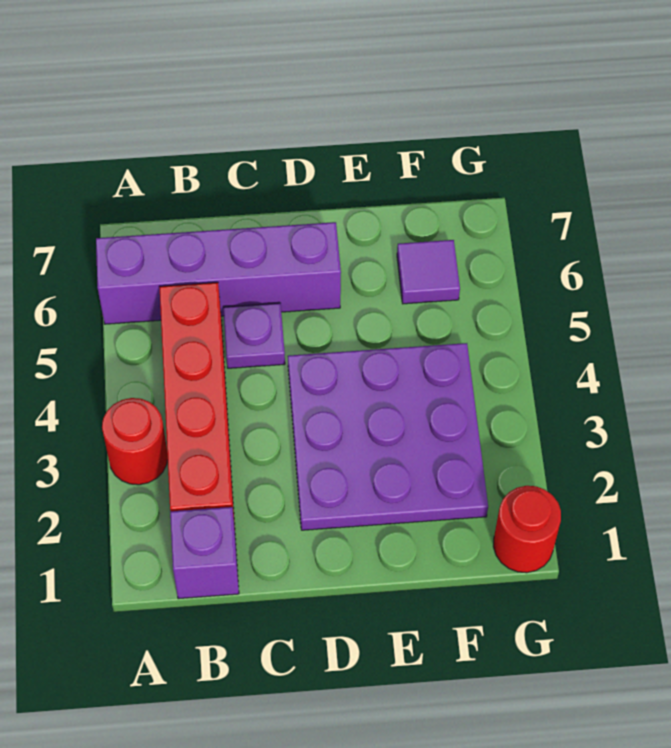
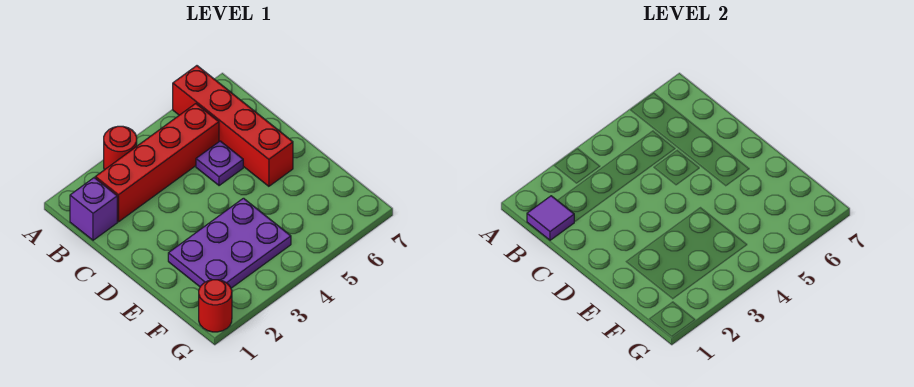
purple 1x4 brick [96,222,341,324] -> red 1x4 brick [173,66,293,186]
purple 3x3 plate [288,343,488,530] -> purple 2x3 plate [168,198,291,288]
purple 1x1 tile [397,240,460,304] -> purple 1x1 tile moved to [527,196,574,240]

